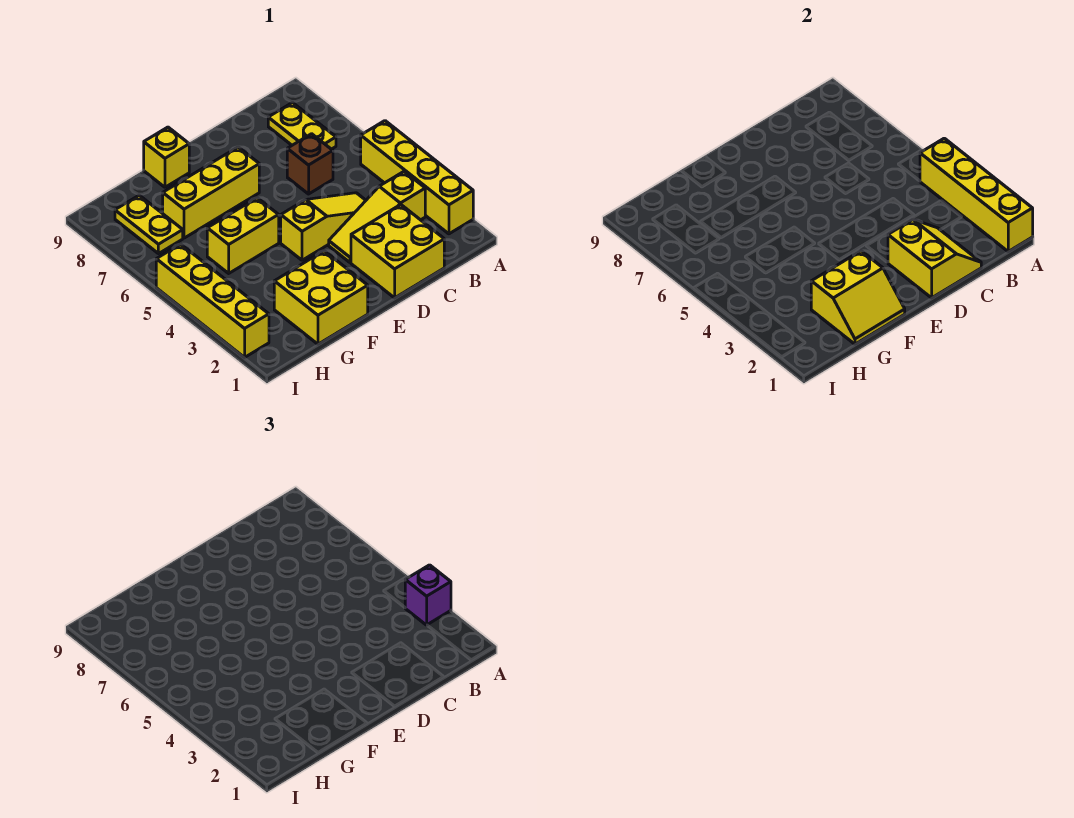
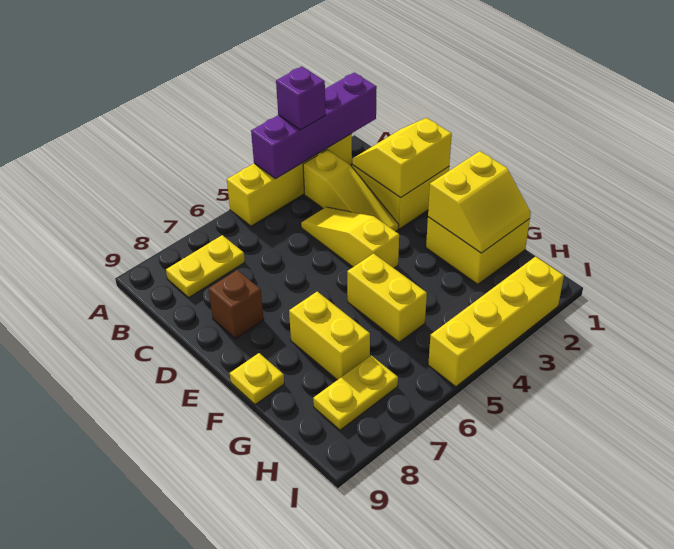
yellow 1x4 brick [920,138,1033,251] -> purple 1x4 brick [251,73,377,179]
brown 1x1 brick [287,134,333,194] -> brown 1x1 brick moved to [209,270,264,339]
yellow 1x3 brick [163,147,259,238] -> yellow 1x2 brick [289,292,370,380]
yellow 2x2 slope [811,251,905,344] -> yellow 2x2 slope turned to [428,151,531,253]
yellow 1x1 brick [144,127,189,187] -> yellow 1x1 plate [230,353,284,405]

